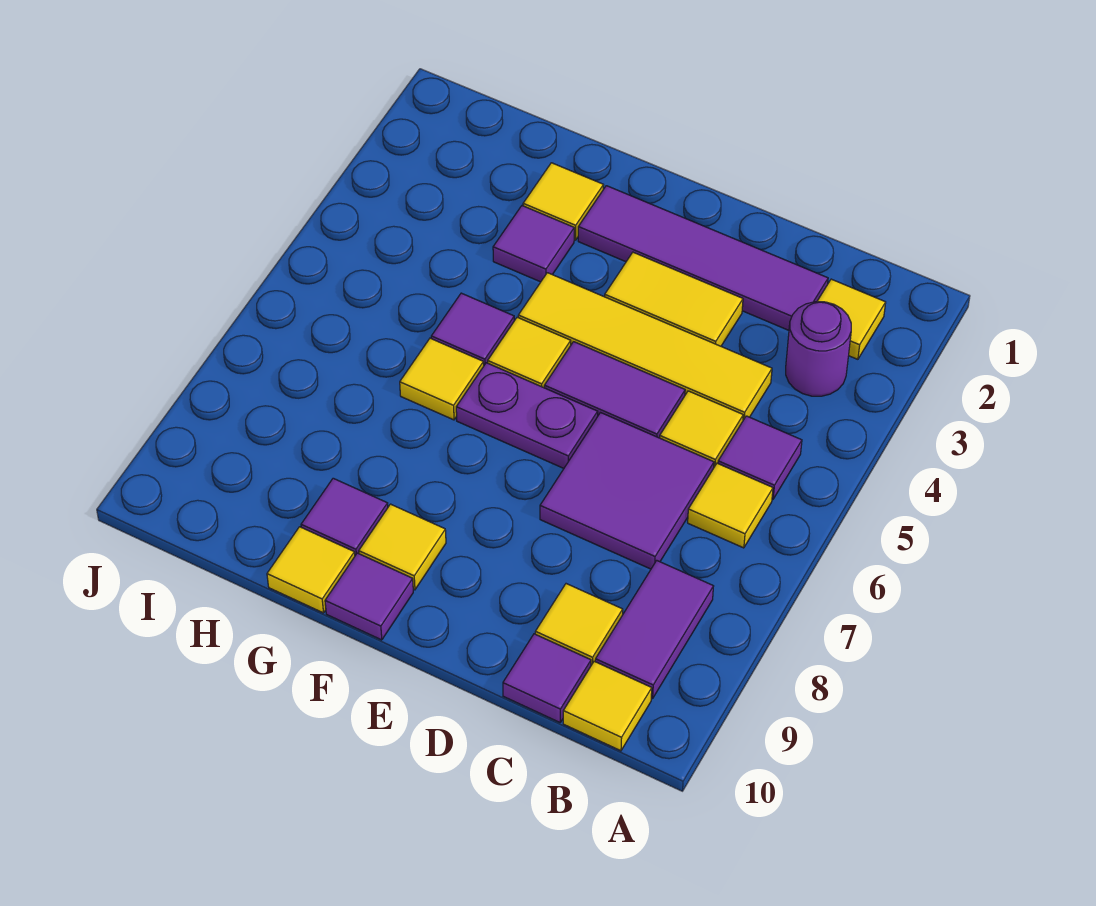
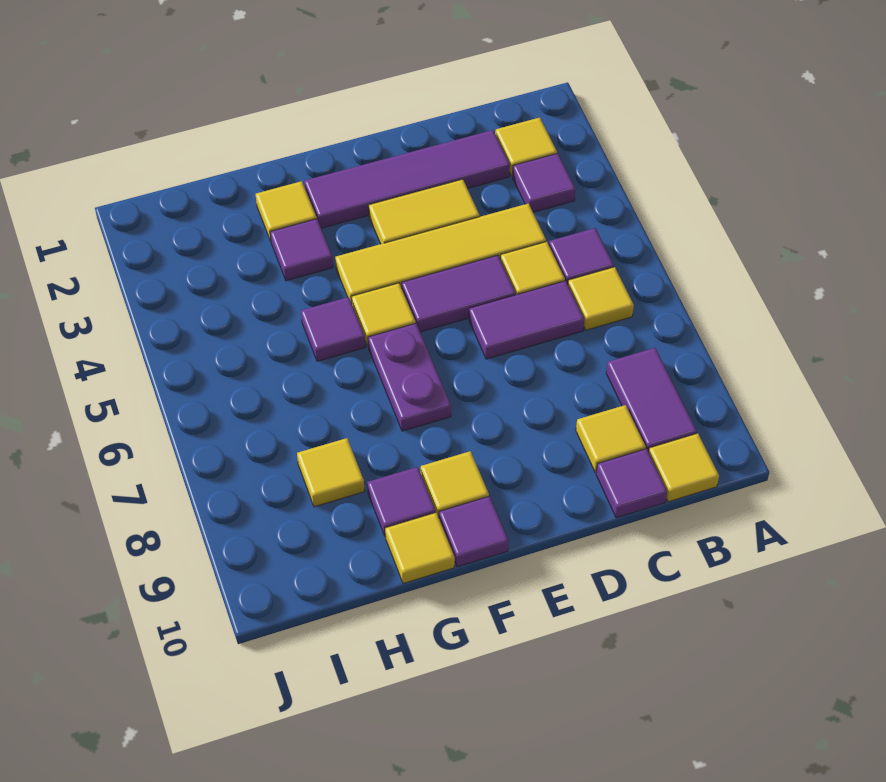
purple 1x1 round brick [786,302,851,396] -> purple 1x1 tile [513,153,576,212]
purple 2x2 tile [540,413,714,569] -> purple 1x2 tile [469,281,584,359]
purple 1x2 plate [456,363,598,468] -> purple 1x2 plate turned to [368,323,451,431]
yellow 1x1 tile [400,338,484,420] -> yellow 1x1 tile moved to [297,438,365,507]

